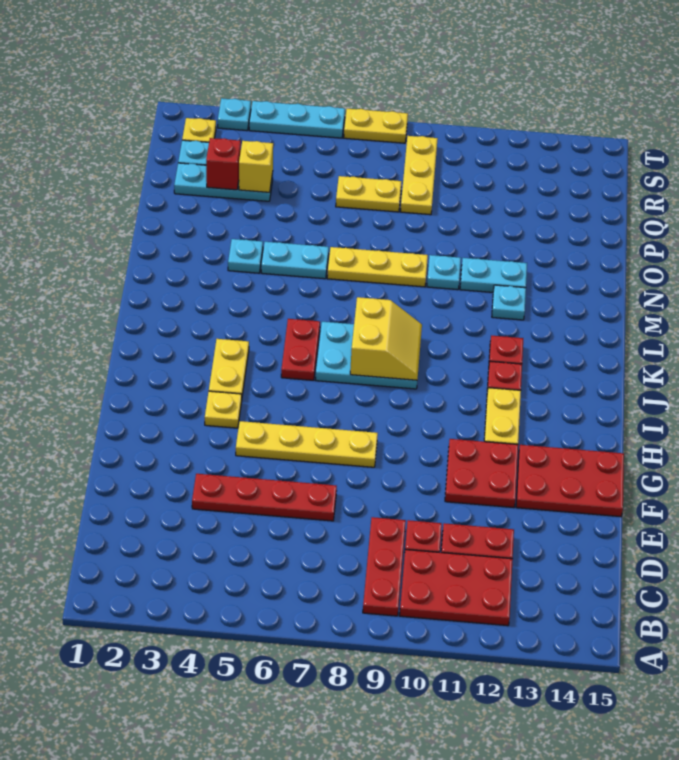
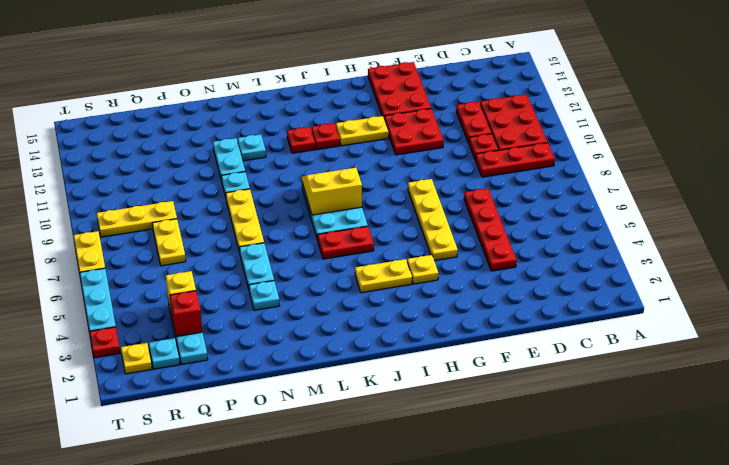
cyan 1x1 plate [218,98,251,130] -> red 1x1 plate [89,327,120,358]

